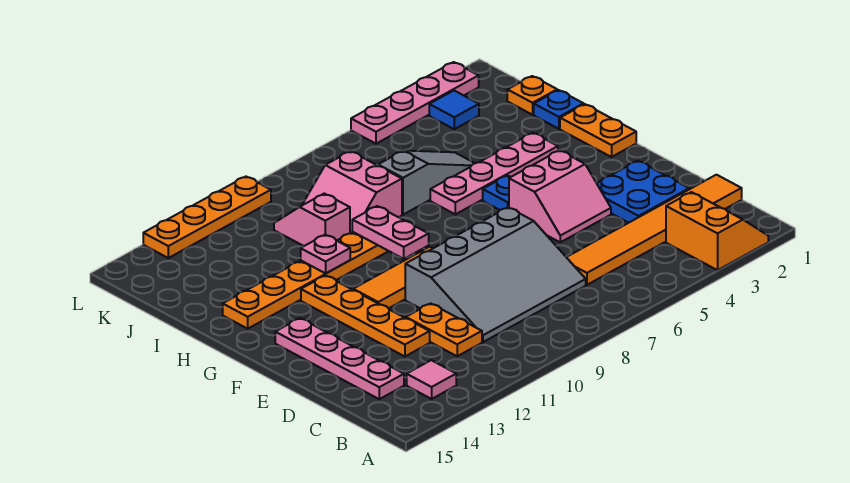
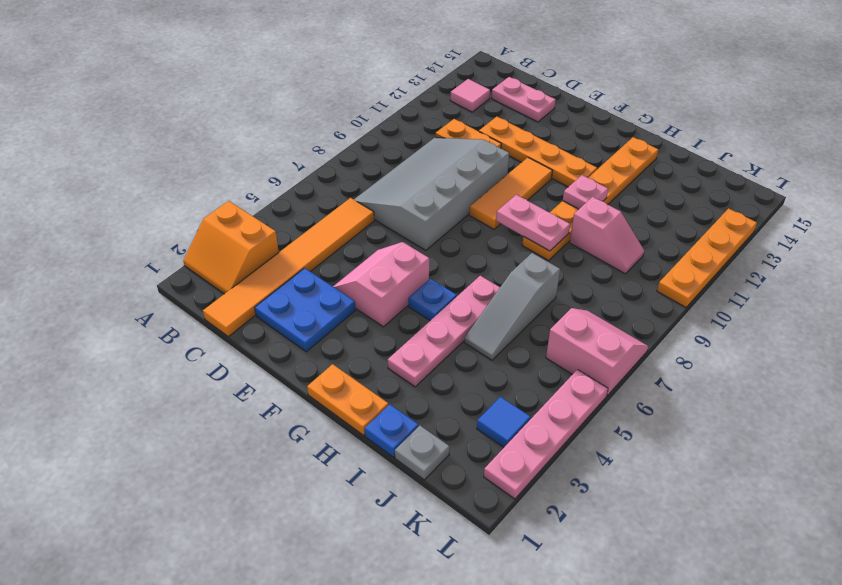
pink 1x4 plate [275,318,404,399] -> pink 1x2 plate [492,77,555,122]
pink 2x2 slope [302,151,402,233] -> pink 2x2 slope moved to [546,308,648,396]
orange 1x1 plate [507,76,557,115] -> grey 1x1 plate [395,426,449,480]

